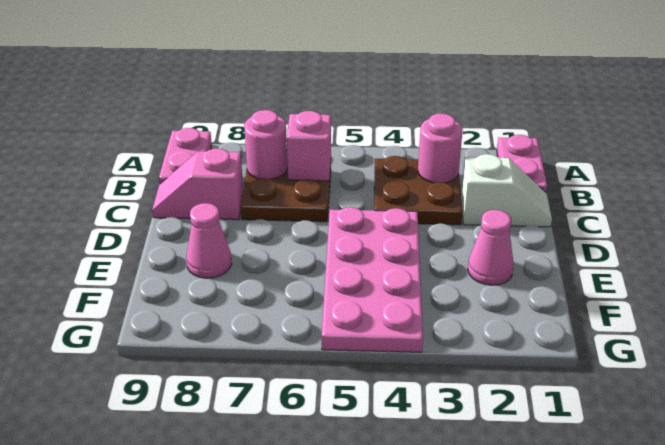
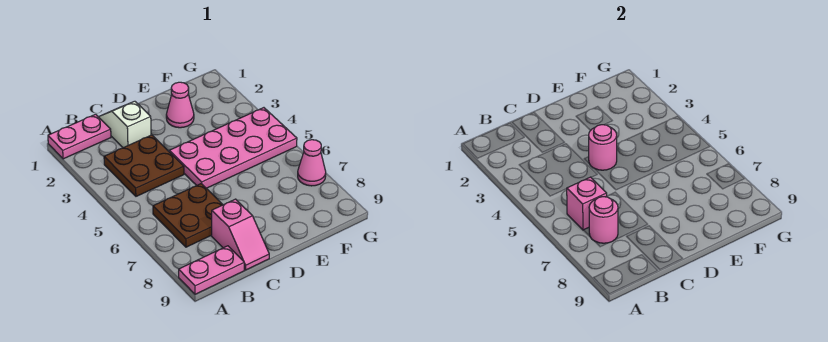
pink 1x1 round brick [418,114,463,183] -> pink 1x1 round brick moved to [589,125,617,170]
pink 1x1 cone [187,203,232,278] -> pink 1x1 cone moved to [298,140,326,186]

